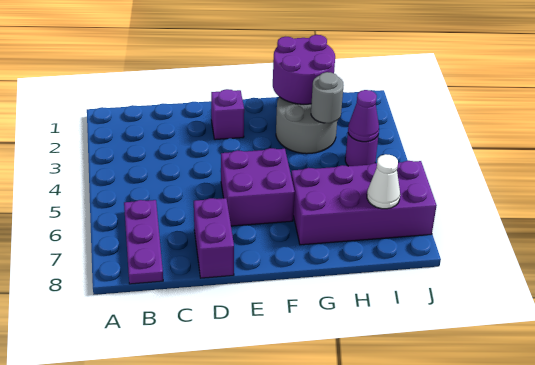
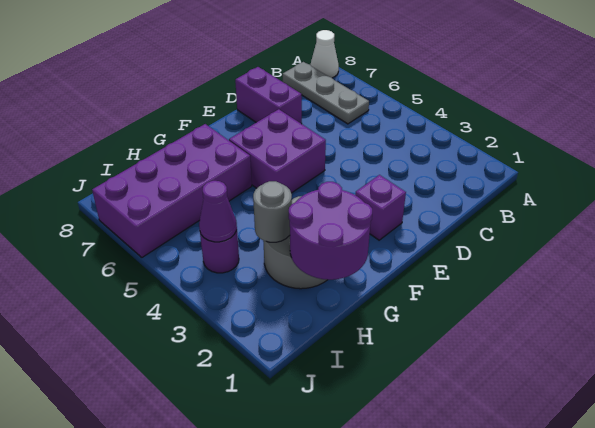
purple 1x3 plate [124,200,163,284] -> grey 1x3 plate [283,62,369,124]
white 1x1 cone [367,154,400,209] -> white 1x1 cone moved to [310,30,339,78]

